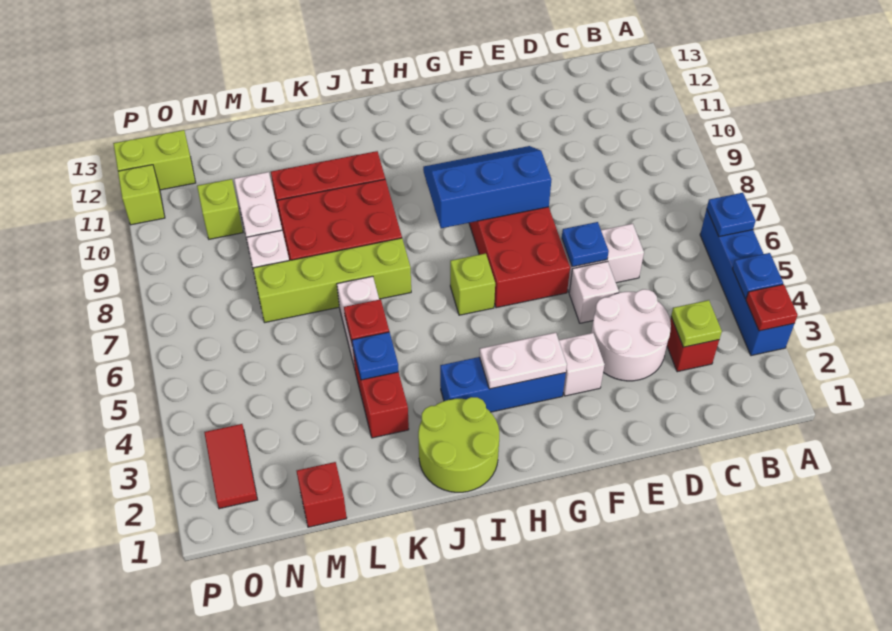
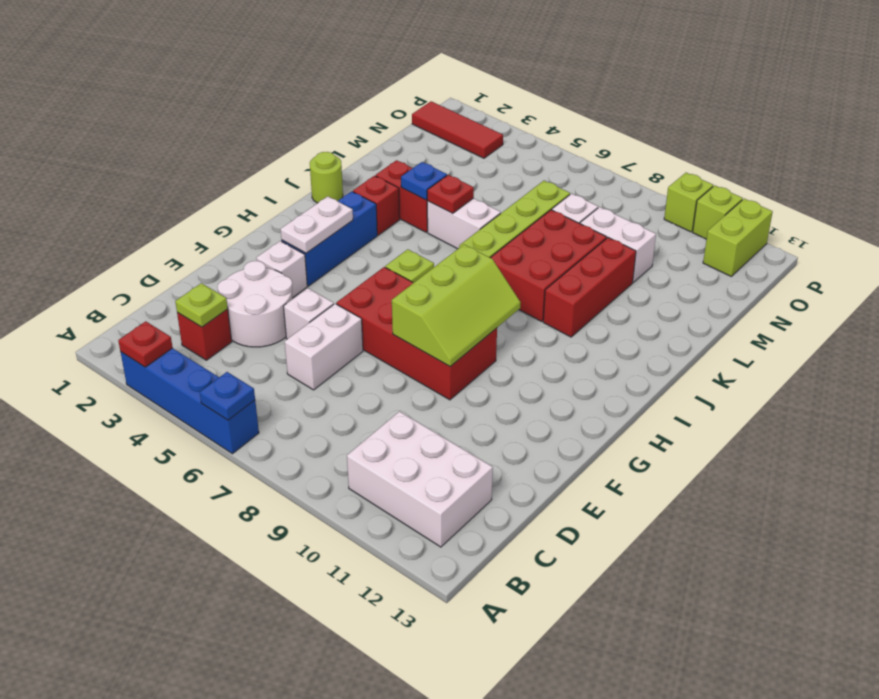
blue 1x1 plate [733,253,783,299] -> none
none -> white 2x3 brick [347,412,493,547]
blue 1x1 plate [562,222,609,267] -> none
blue 2x3 slope [423,146,551,228] -> lime 2x3 slope [392,245,521,366]
lime 2x2 round brick [418,397,499,492] -> lime 1x1 round brick [310,152,343,203]
red 1x1 brick [297,462,347,527] -> red 1x1 brick moved to [353,176,400,235]
lime 1x1 brick [197,179,243,239] -> lime 1x1 brick moved to [664,173,713,232]
red 1x2 tile [204,424,257,509] -> red 1x3 tile [412,101,503,158]

